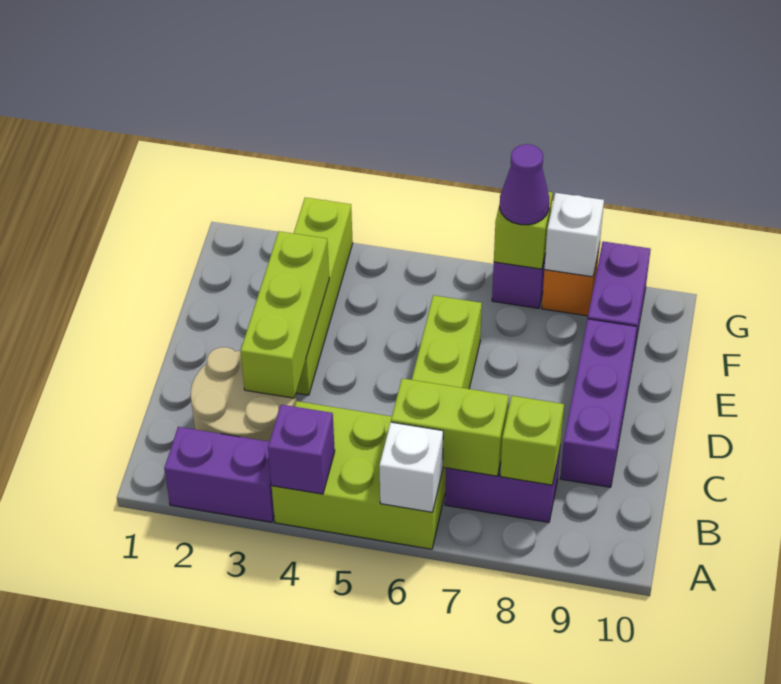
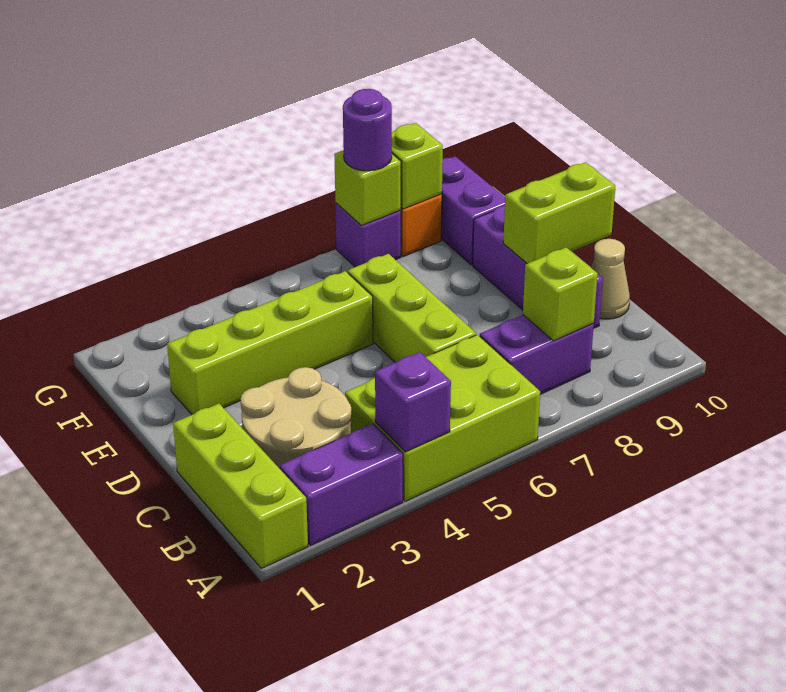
white 1x1 brick [379,422,443,512] -> none
lime 1x2 brick [391,378,509,476] -> lime 1x2 brick moved to [503,162,615,264]
lime 1x3 brick [241,231,329,398] -> lime 1x3 brick moved to [173,404,308,568]
none -> tan 1x1 cone [591,239,630,319]
lime 1x4 brick [294,198,353,395] -> lime 1x4 brick turned to [167,271,373,415]
purple 1x1 cone [500,144,549,225] -> purple 1x1 round brick [343,89,392,171]
white 1x1 brick [544,193,604,277] -> lime 1x1 brick [392,123,443,209]

